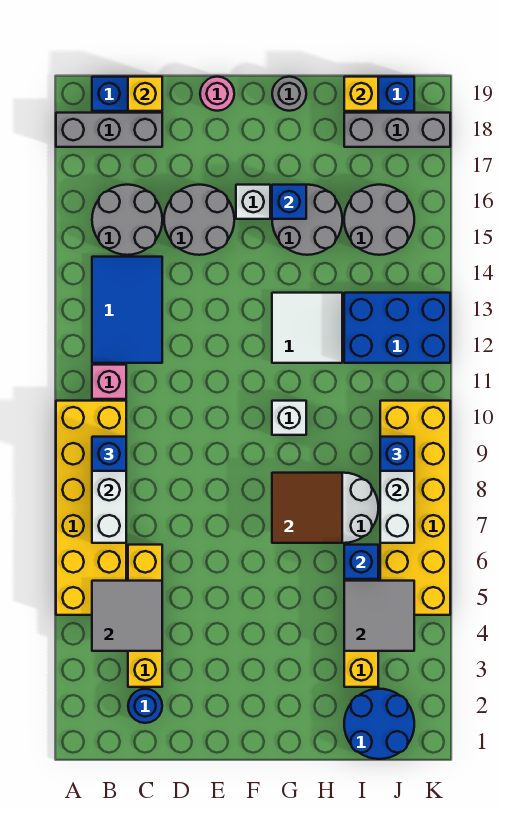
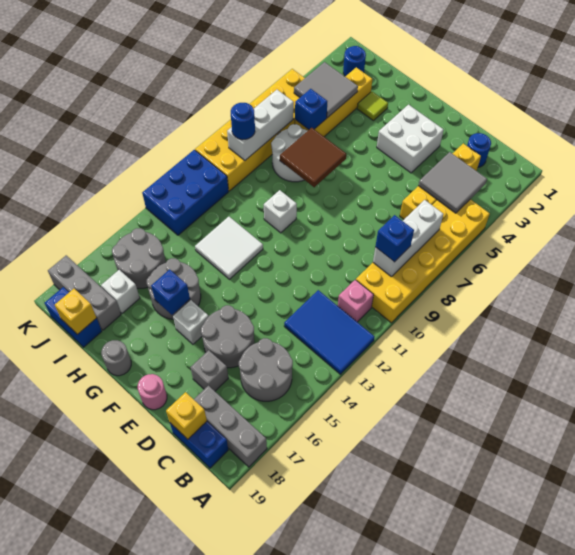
blue 2x3 tile [92,257,162,363] -> blue 2x3 tile turned to [284,290,375,374]
none -> grey 1x1 brick [190,350,228,391]
none -> white 2x2 brick [377,105,444,173]
none -> lime 1x1 tile [357,92,388,121]
blue 2x2 round brick [344,689,414,759] -> blue 1x1 round brick [343,46,366,76]
blue 2x3 brick [344,293,450,363] -> blue 2x3 brick turned to [142,150,229,235]
none -> white 1x1 brick [101,270,140,313]
blue 1x1 brick [380,437,414,471] -> blue 1x1 round brick [231,103,255,140]

